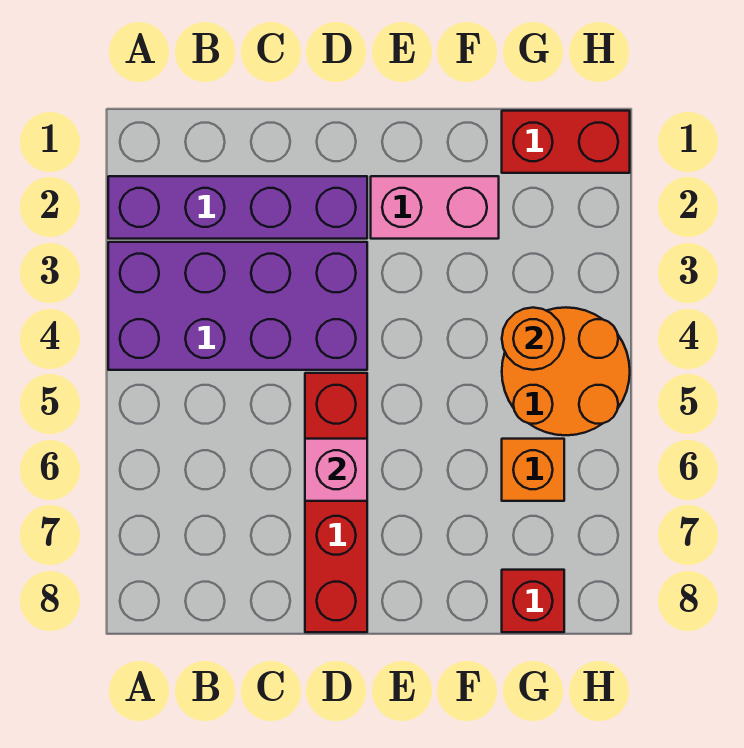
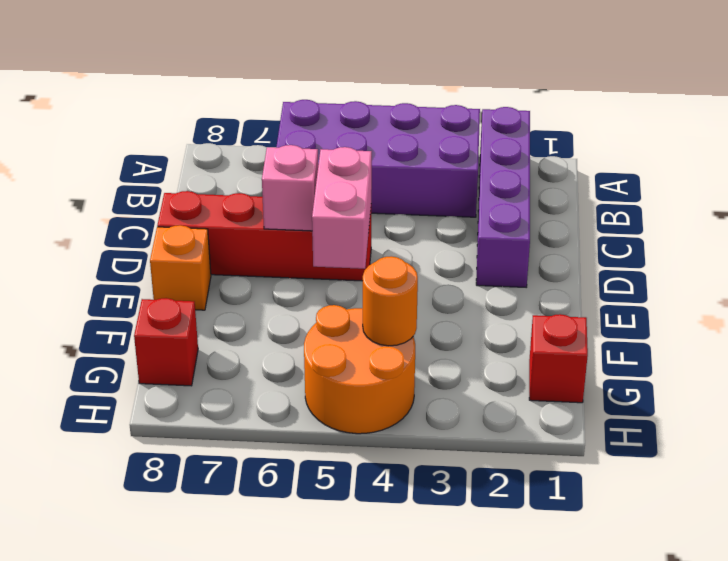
purple 2x4 brick [108,242,367,370] -> purple 2x4 brick turned to [276,100,480,217]
pink 1x2 brick [371,176,499,239] -> pink 1x2 brick moved to [312,147,372,269]
red 1x2 brick [502,111,630,173] -> red 1x1 brick [529,314,588,403]
orange 1x1 brick [502,439,564,501] -> orange 1x1 brick moved to [150,225,211,310]

